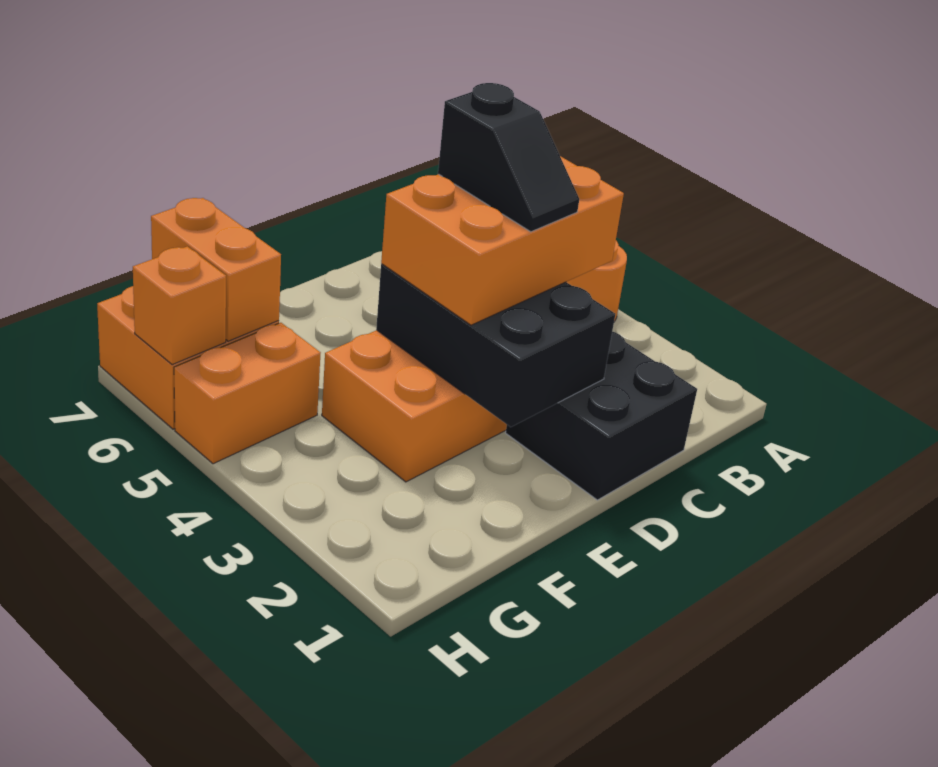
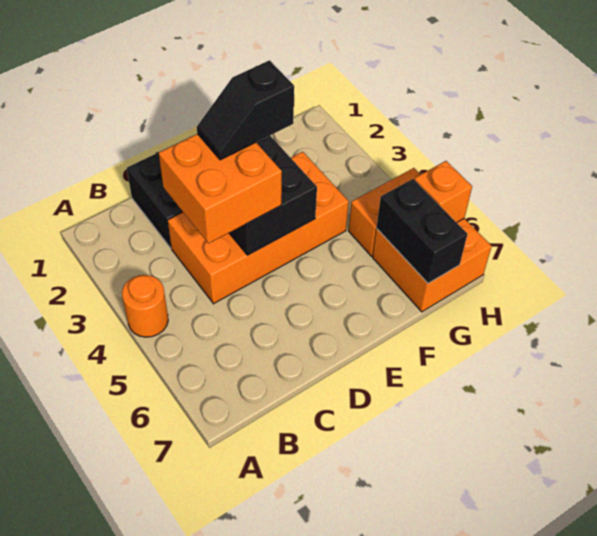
orange 2x3 brick [381,156,624,325] -> orange 2x2 brick [159,134,282,243]
black 1x2 slope [438,83,579,232] -> black 1x2 slope turned to [197,60,294,160]
orange 1x2 brick [151,198,281,341] -> black 1x2 brick [377,179,467,283]

